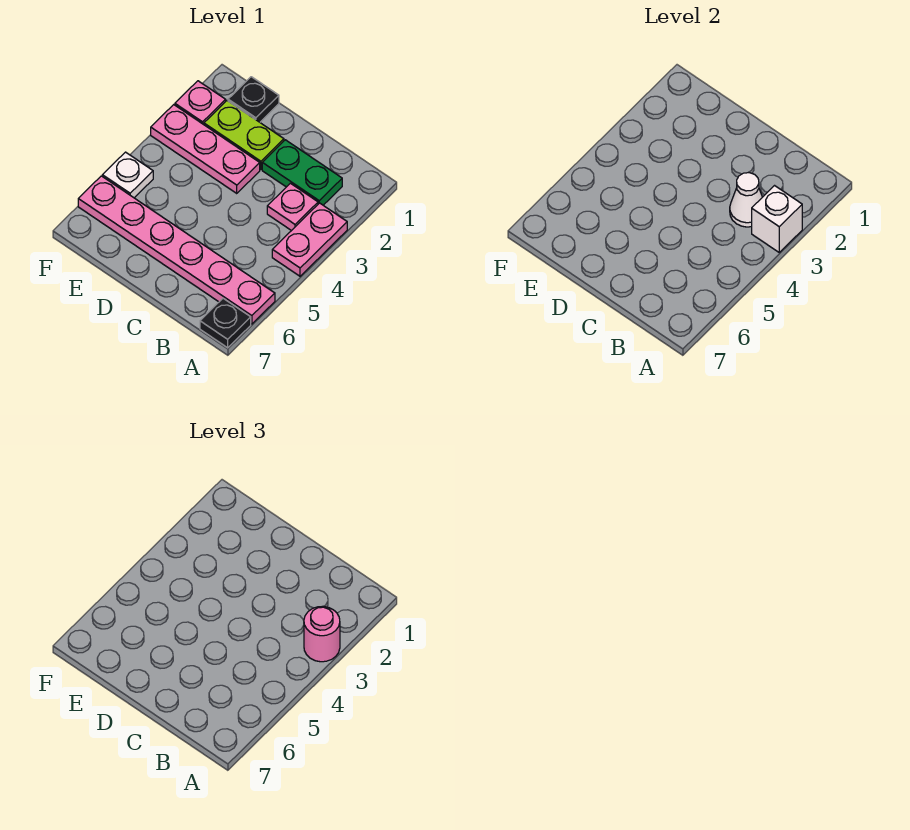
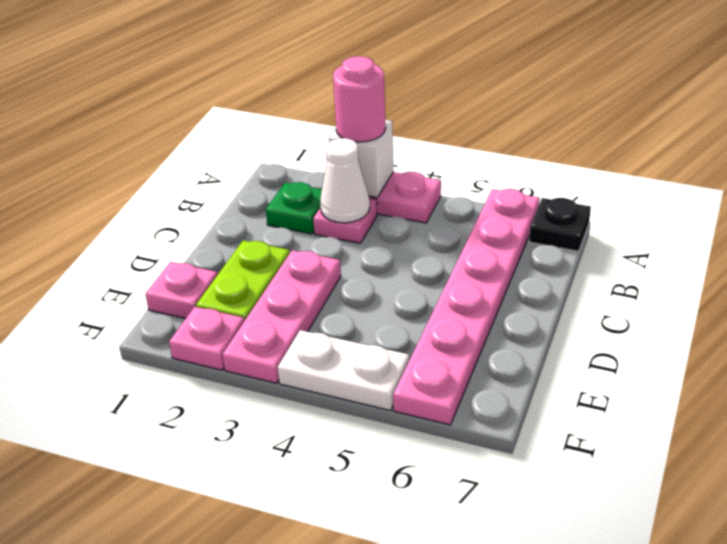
green 1x2 plate [262,140,342,205] -> green 1x1 plate [266,182,322,234]
black 1x1 plate [228,77,279,122] -> pink 1x1 plate [146,262,218,319]
white 1x1 plate [102,152,153,198] -> white 1x2 plate [278,330,409,411]

